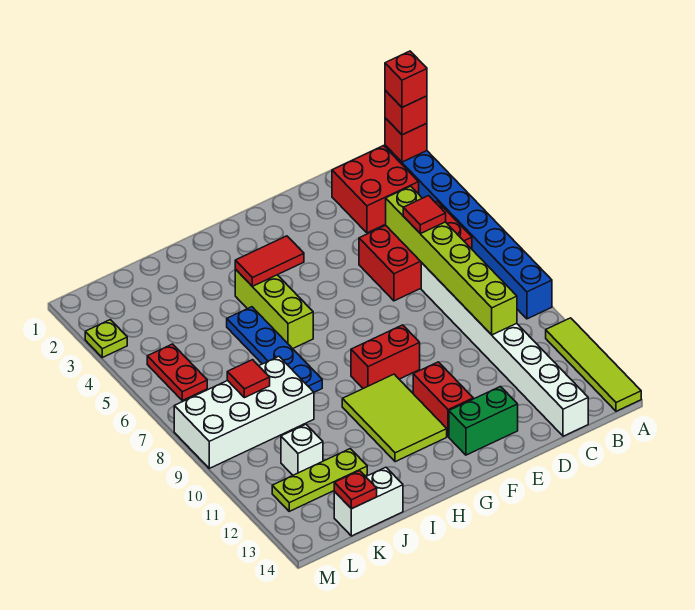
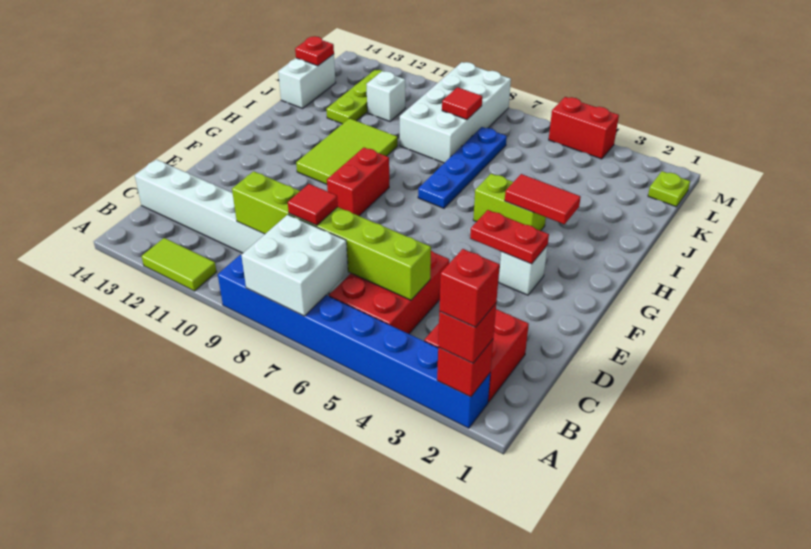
none -> white 2x2 brick [241,215,348,316]
lime 1x4 tile [546,318,641,411] -> lime 1x2 tile [142,238,217,291]
red 1x1 tile [403,196,446,234] -> red 1x1 tile moved to [288,184,338,226]
green 1x2 brick [449,387,518,455] -> none
none -> white 1x1 brick [499,245,548,295]
red 1x2 brick [413,362,473,437] -> red 1x2 brick moved to [549,97,619,159]
red 1x2 tile [235,236,304,286] -> red 1x2 tile turned to [505,174,581,224]
lime 2x3 tile [342,374,447,462] -> lime 2x3 tile turned to [296,118,398,184]
lime 1x3 brick [235,270,313,349] -> lime 1x2 brick [473,174,546,231]
blue 1x4 plate [227,307,322,392] -> blue 1x4 plate turned to [418,127,507,208]
red 1x2 plate [147,344,207,400] -> red 1x2 plate moved to [470,210,549,264]
lime 1x1 plate [85,320,127,357] -> lime 1x1 plate moved to [648,171,690,207]

